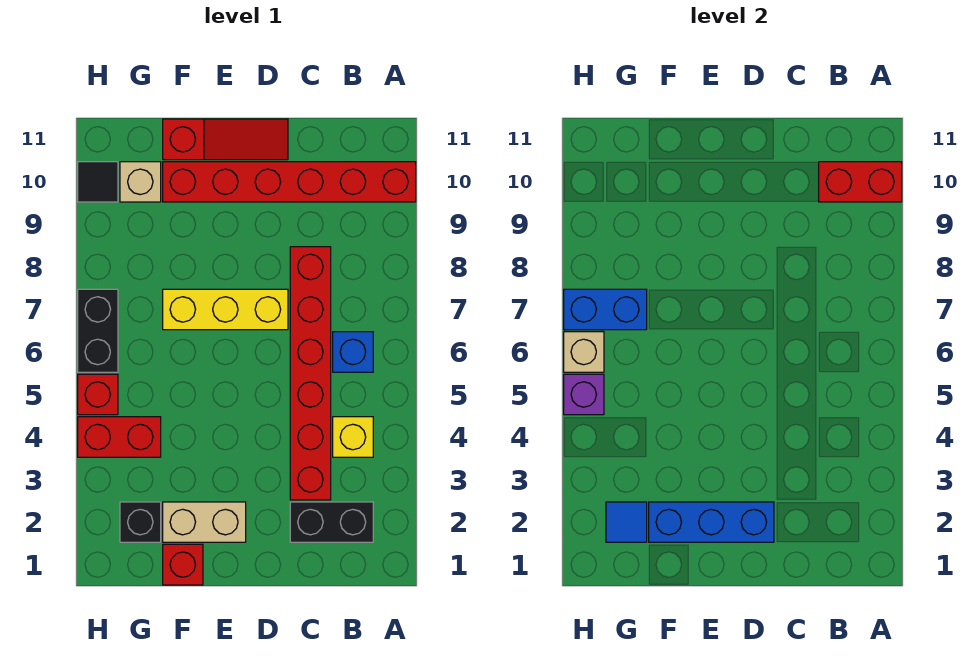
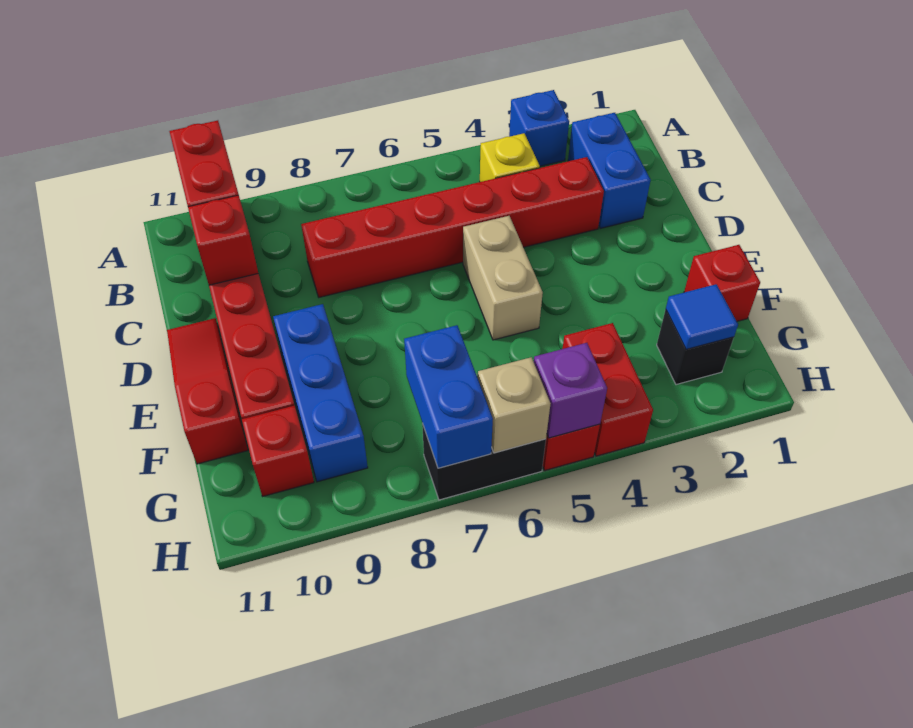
black 1x2 brick [290,502,373,542] -> blue 1x2 brick [568,113,651,228]
blue 1x1 brick [333,332,373,372] -> blue 1x1 brick moved to [509,90,569,166]
none -> red 1x1 brick [188,195,258,285]
blue 1x3 brick [649,502,774,542] -> blue 1x3 brick moved to [273,304,368,482]
yellow 1x3 brick [163,289,288,330] -> none
tan 1x2 brick [163,502,246,542] -> tan 1x2 brick moved to [463,216,543,340]
tan 1x1 brick [120,162,161,202] -> red 1x1 brick [242,406,314,496]
black 1x1 tile [78,162,118,202] -> none

